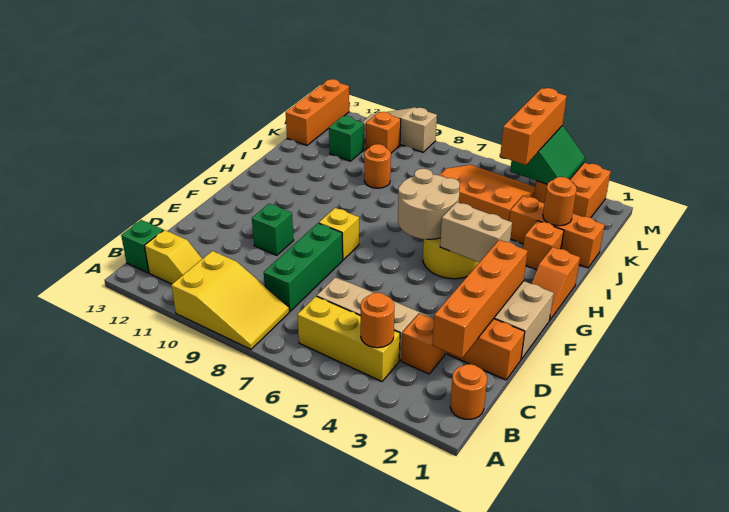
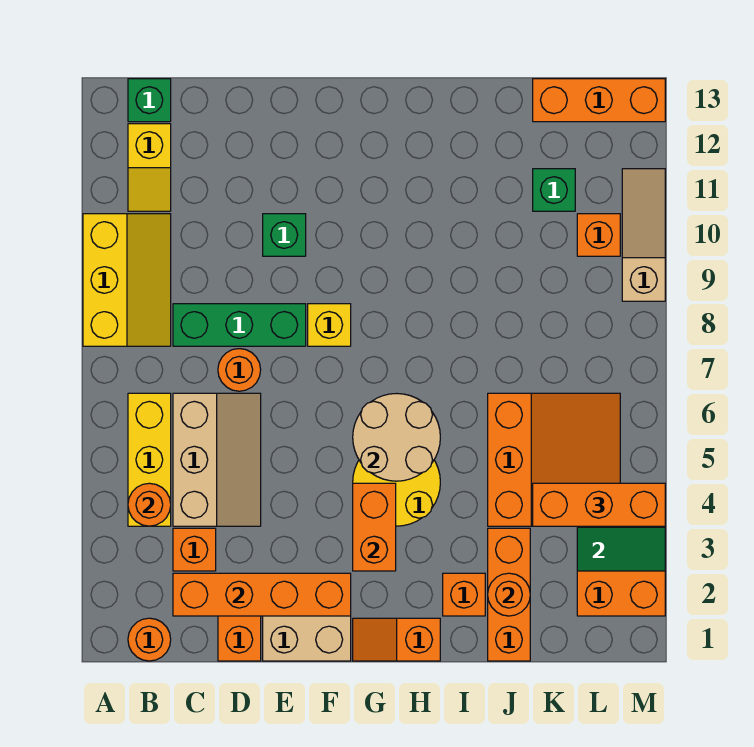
yellow 2x3 slope [171,251,289,349] -> yellow 2x3 slope turned to [83,214,171,346]
tan 1x2 brick [440,202,512,262] -> orange 1x2 brick [353,483,396,571]
orange 1x1 round brick [364,144,391,188] -> orange 1x1 round brick moved to [218,349,261,391]

